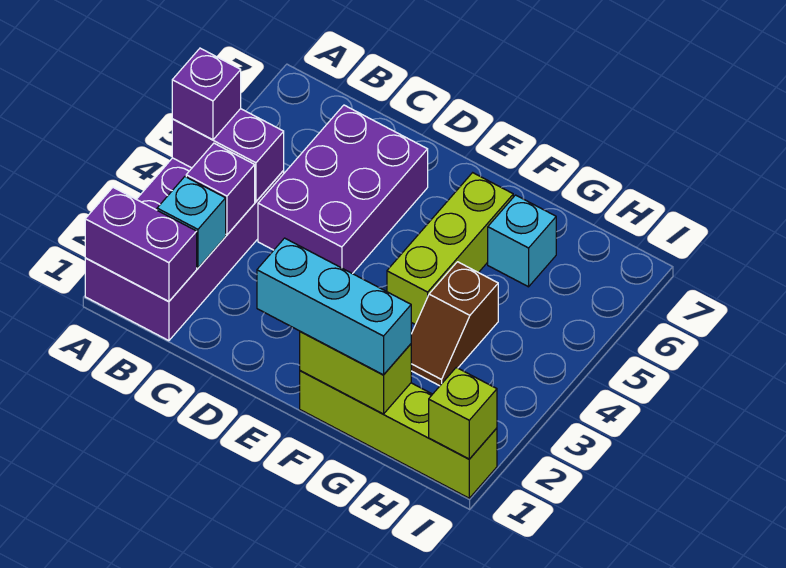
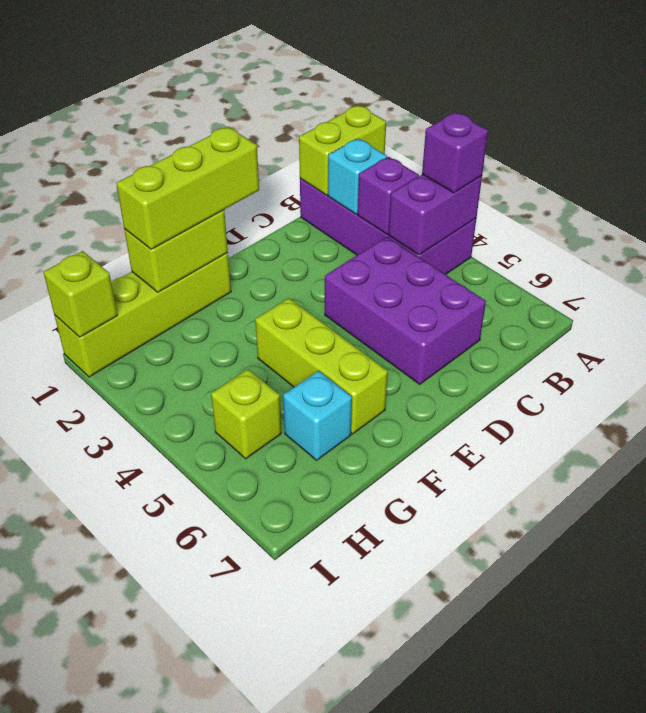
purple 1x2 brick [85,187,197,302] -> lime 1x2 brick [299,105,386,195]
cyan 1x3 brick [257,238,411,375] -> lime 1x3 brick [116,127,259,249]
brown 1x2 slope [411,262,498,386] -> none
none -> lime 1x1 brick [211,369,281,459]

